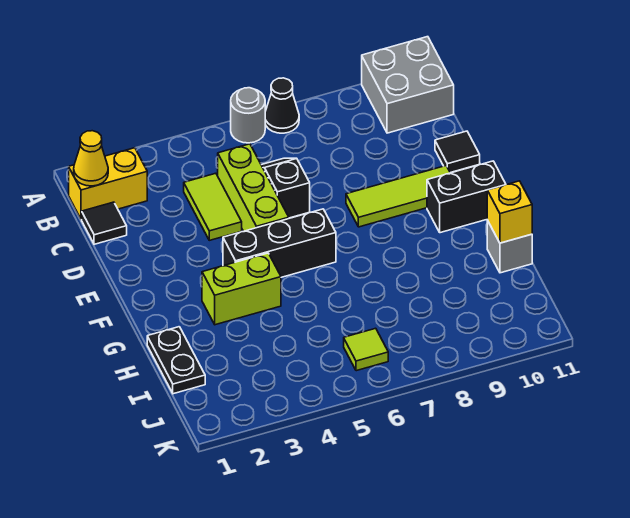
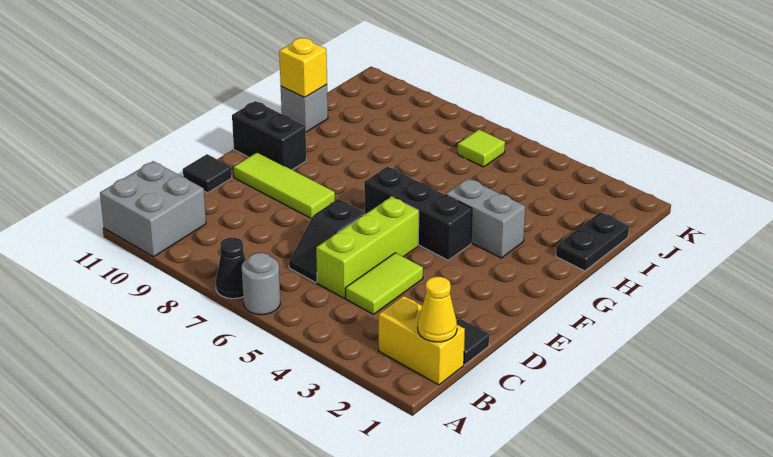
lime 1x2 brick [202,253,281,325] -> grey 1x2 brick [445,178,525,258]

